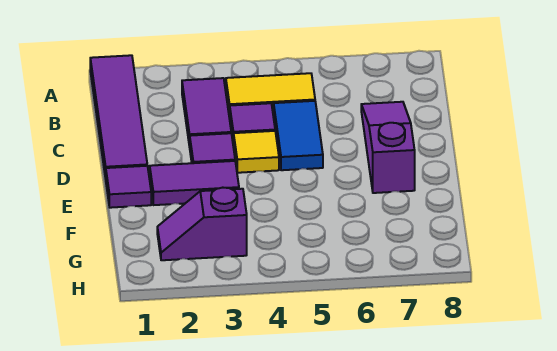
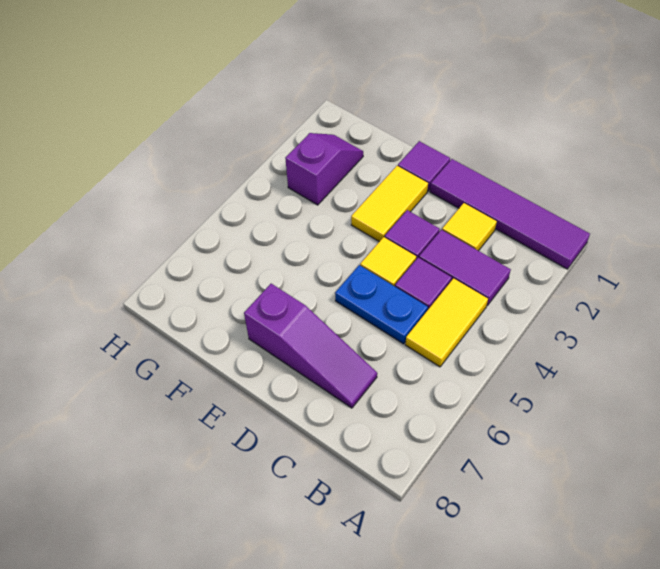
none -> yellow 1x1 tile [442,203,497,251]
blue 1x2 tile [274,101,323,170] -> blue 1x2 plate [335,265,428,344]
purple 1x2 tile [150,161,239,205] -> yellow 1x2 tile [351,166,428,242]

